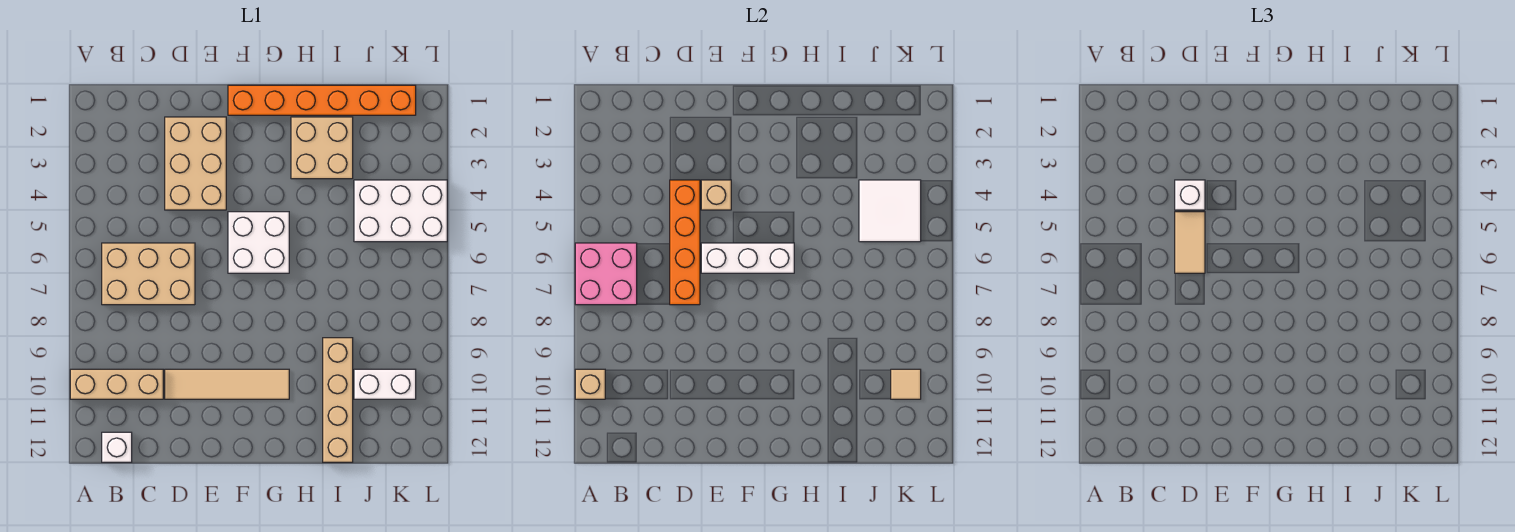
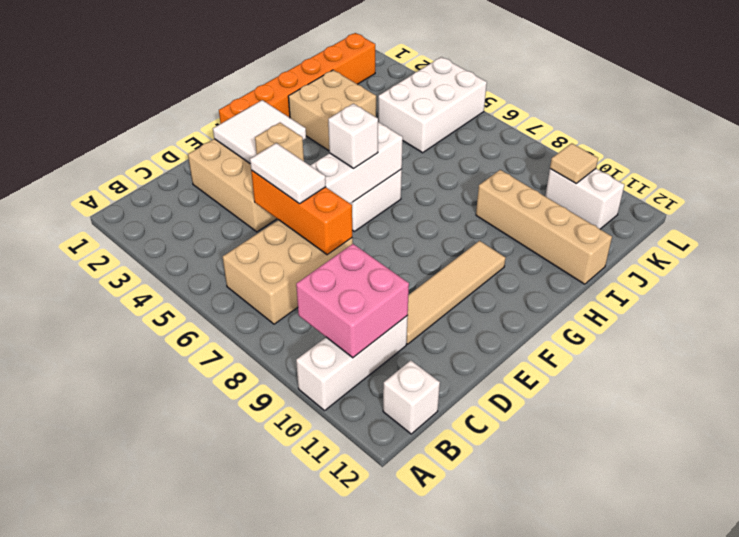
pink 2x2 brick [575,243,637,305] -> pink 2x2 brick moved to [296,244,409,358]
tan 1x3 brick [70,369,163,399] -> white 1x3 brick [296,316,408,411]
tan 1x1 brick [575,369,605,399] -> none
orange 1x4 brick [670,180,700,305] -> orange 1x3 brick [251,170,352,255]
white 1x1 brick [1175,180,1205,210] -> white 1x1 brick moved to [328,104,378,168]
tan 1x2 tile [1175,212,1205,273] -> white 1x2 tile [250,143,326,204]
white 2x2 tile [859,180,921,242] -> white 2x2 tile moved to [213,100,306,163]
white 1x2 brick [354,369,416,399] -> white 1x2 brick turned to [545,169,624,229]

